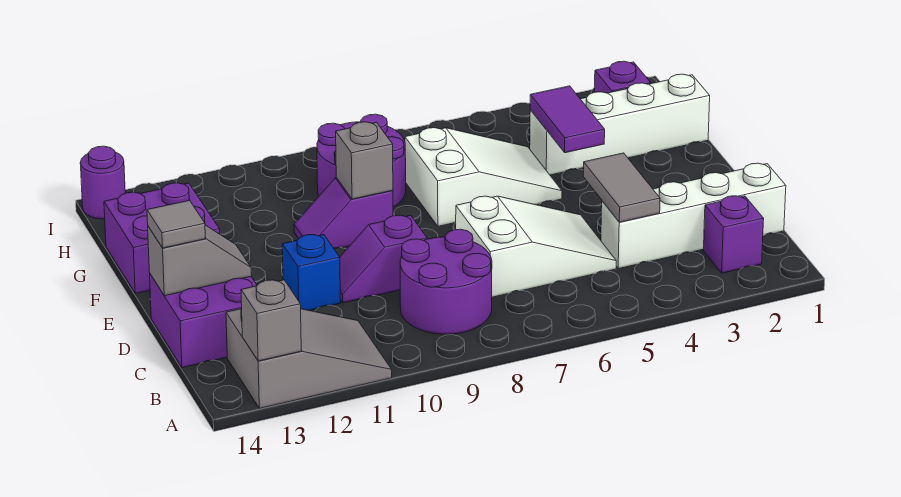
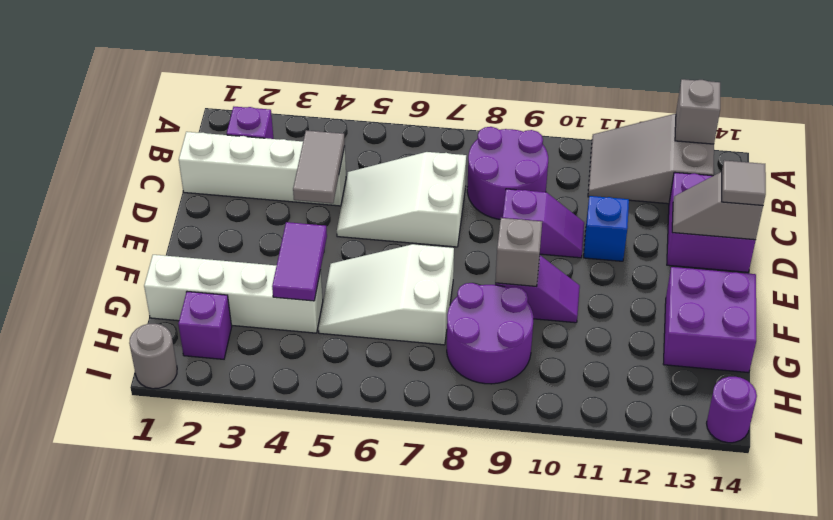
none -> grey 1x1 round brick [129,324,177,389]

